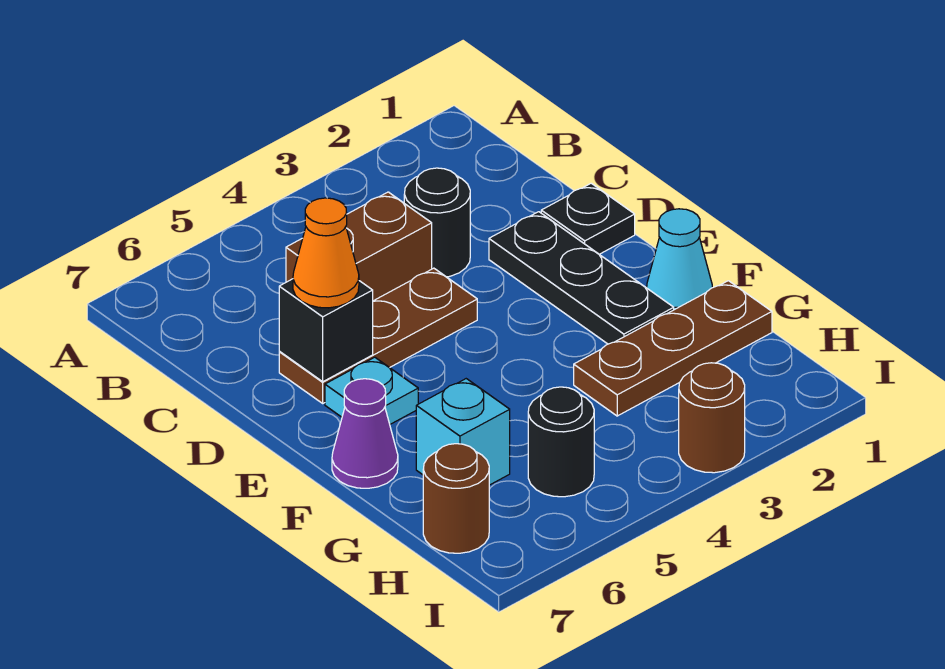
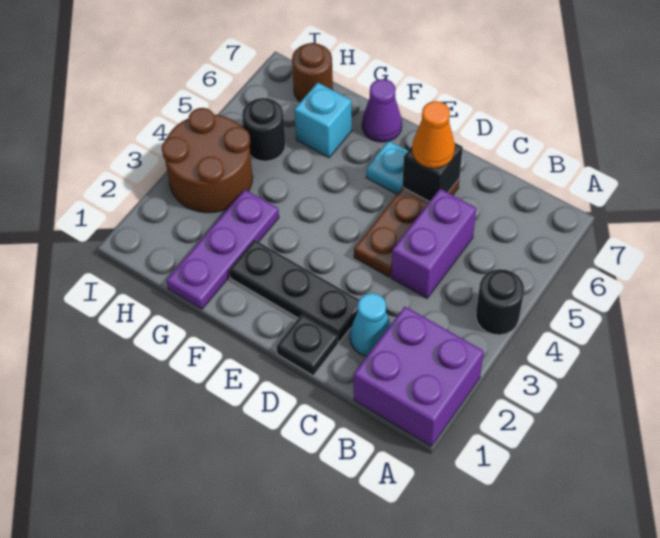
none -> purple 2x2 brick [354,307,484,446]
black 1x1 round brick [404,168,470,277] -> black 1x1 round brick moved to [476,269,524,335]
brown 1x2 brick [286,192,432,301] -> purple 1x2 brick [391,189,476,298]
cyan 1x1 cone [647,209,712,310] -> cyan 1x1 cone moved to [350,293,391,357]
brown 1x3 plate [574,281,772,416] -> purple 1x3 plate [166,189,279,309]
brown 1x1 round brick [679,363,745,473] -> brown 2x2 round brick [162,108,253,213]

